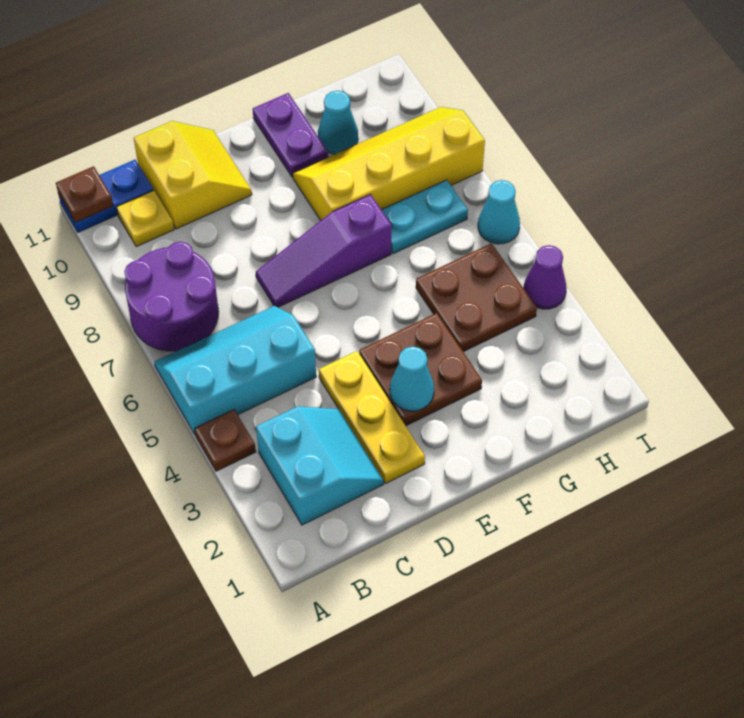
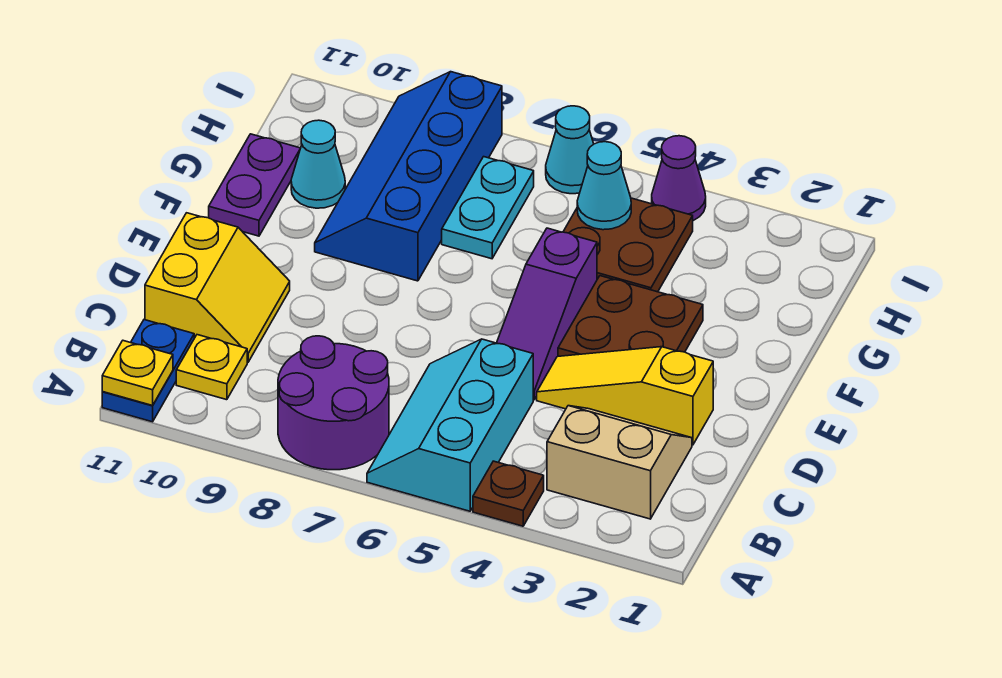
brown 1x1 plate [56,166,113,223] -> yellow 1x1 plate [102,341,173,406]
cyan 2x2 slope [256,406,383,525] -> tan 2x2 slope [547,406,692,519]
yellow 2x2 slope [134,121,252,229] -> yellow 2x2 slope turned to [145,213,290,362]
yellow 1x3 plate [319,351,425,484] -> yellow 1x3 slope [537,347,713,445]
purple 1x3 slope [256,194,392,307] -> purple 1x3 slope moved to [497,228,597,400]
cyan 1x1 cone [390,346,434,411] -> cyan 1x1 cone moved to [577,142,631,230]
yellow 2x4 slope [293,107,485,220] -> blue 2x4 slope [315,72,502,281]
purple 1x2 plate [253,93,328,177] -> purple 1x2 plate turned to [209,134,300,236]

